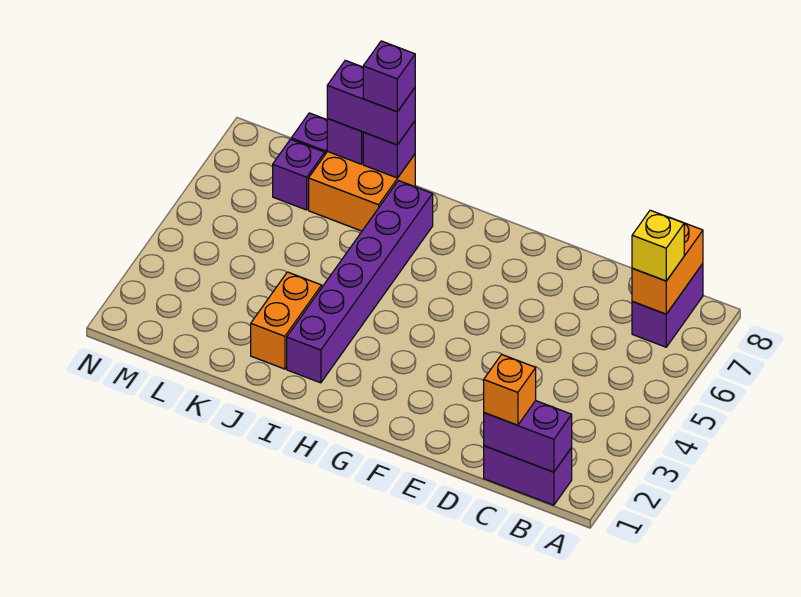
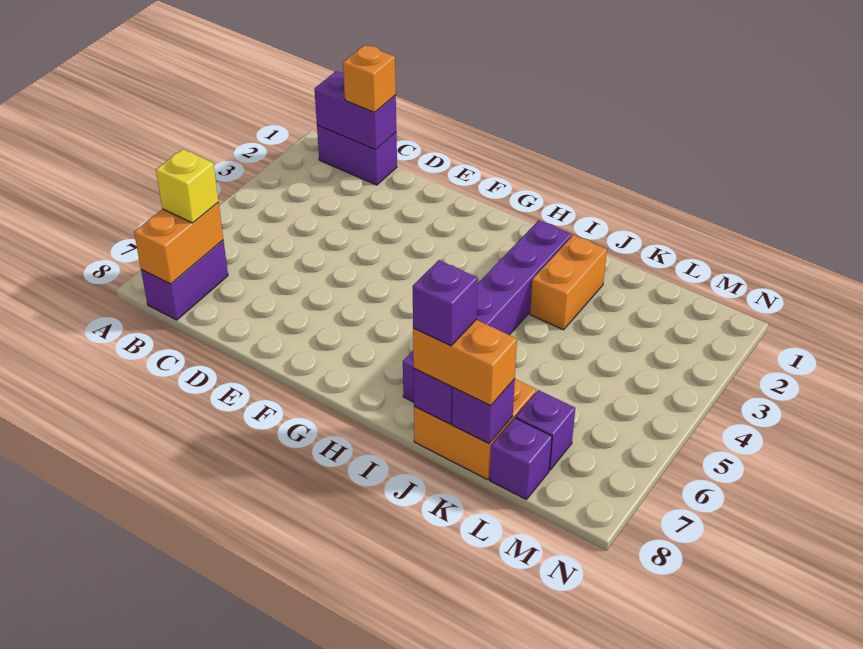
purple 1x2 brick [327,60,415,145] -> orange 1x2 brick [413,320,517,405]

